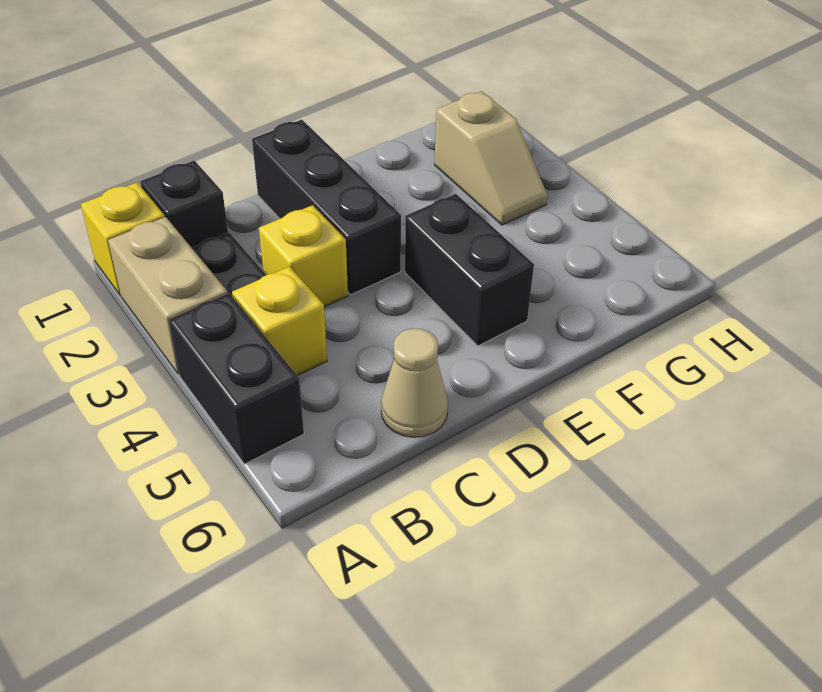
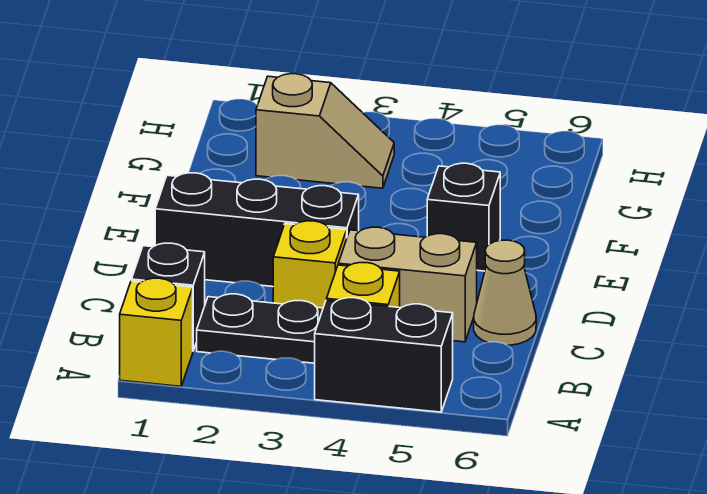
tan 1x2 brick [108,217,228,374] -> tan 1x2 brick moved to [338,227,477,342]
black 1x2 brick [405,194,534,346] -> black 1x1 brick [427,163,500,271]

